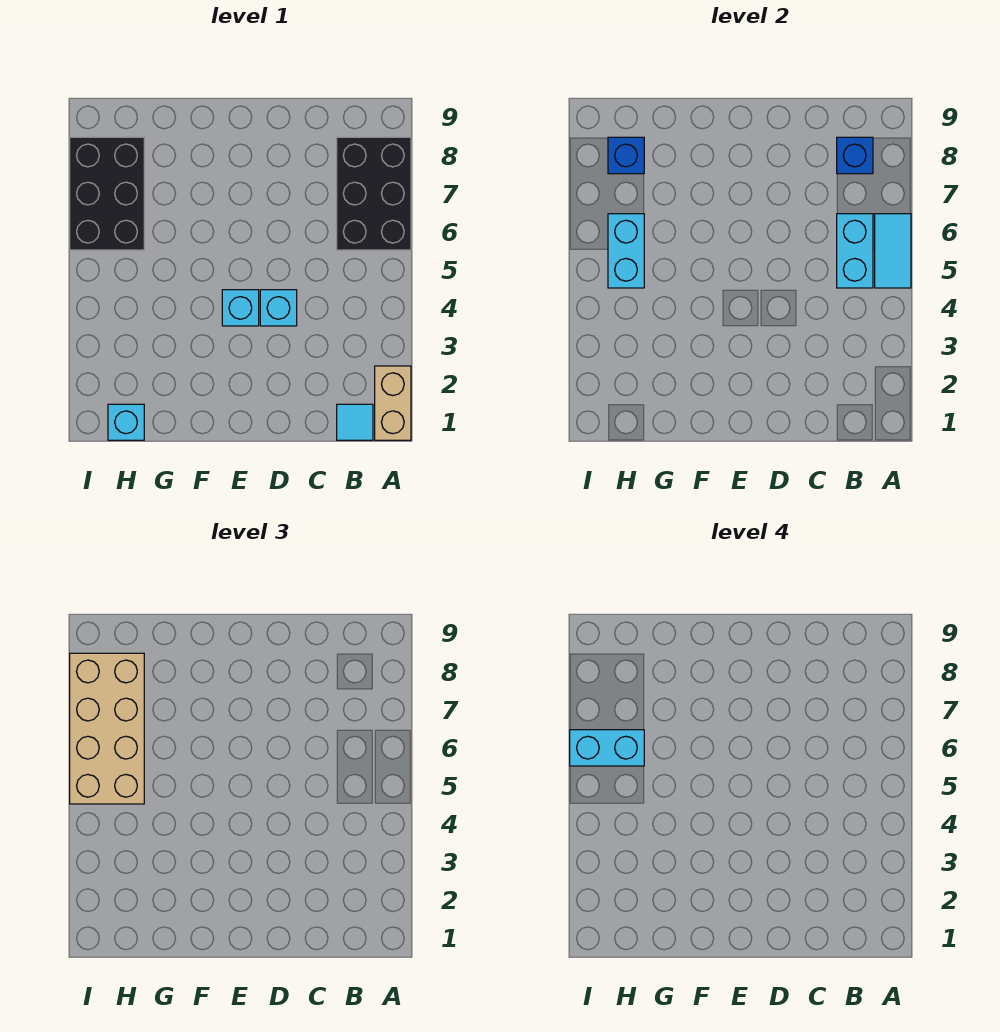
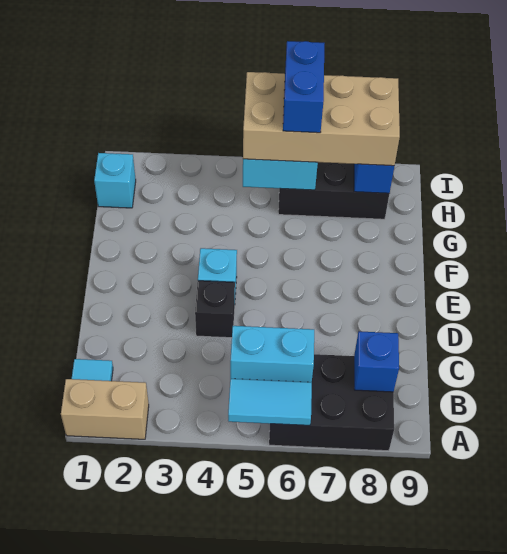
cyan 1x1 brick [260,290,297,326] -> black 1x1 brick [195,281,235,338]
cyan 1x2 brick [570,730,644,766] -> blue 1x2 brick [283,41,324,133]

